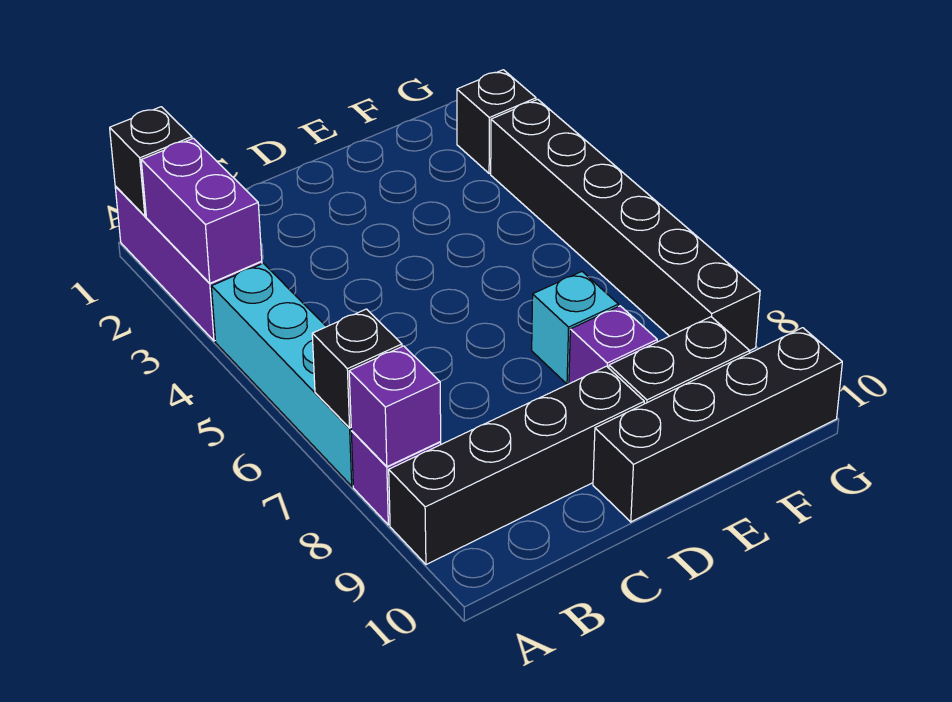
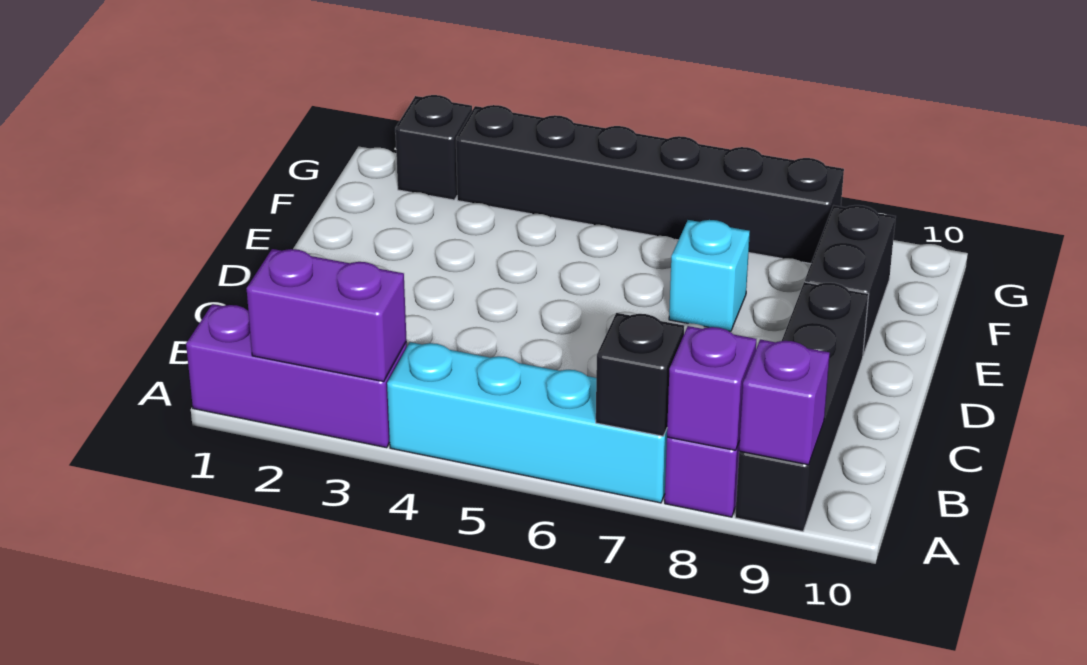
black 1x1 brick [110,107,192,216] -> none
black 1x4 brick [593,328,842,522] -> none
purple 1x1 brick [569,306,657,384] -> purple 1x1 brick moved to [739,340,830,465]

